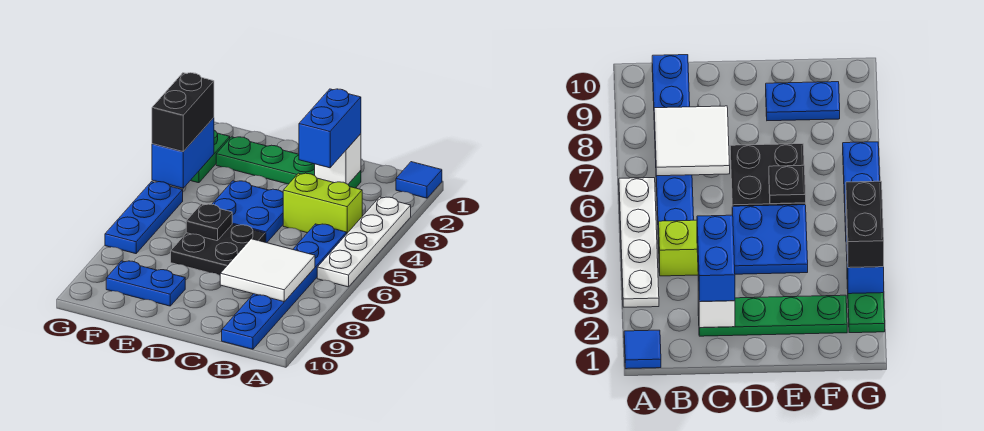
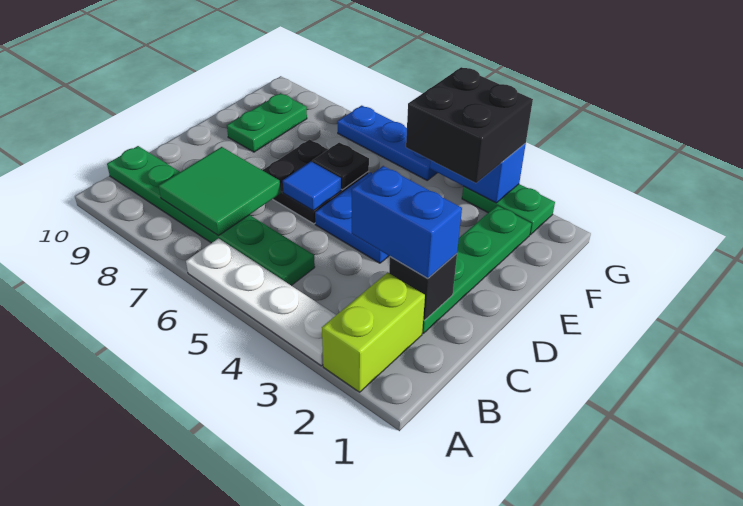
blue 1x1 tile [396,162,442,198] -> blue 1x1 tile moved to [283,162,341,211]
lime 1x2 brick [283,173,362,233] -> lime 1x2 brick moved to [322,273,425,392]
blue 1x6 plate [222,224,347,349] -> green 1x6 plate [107,146,315,286]
white 2x2 tile [220,239,315,302] -> green 2x2 tile [159,147,281,236]
white 1x1 brick [315,134,361,184] -> black 1x1 brick [389,254,457,320]
blue 1x2 plate [106,261,185,306] -> green 1x2 plate [227,93,307,152]
black 1x2 brick [152,73,214,152] -> black 2x2 brick [406,67,533,183]

